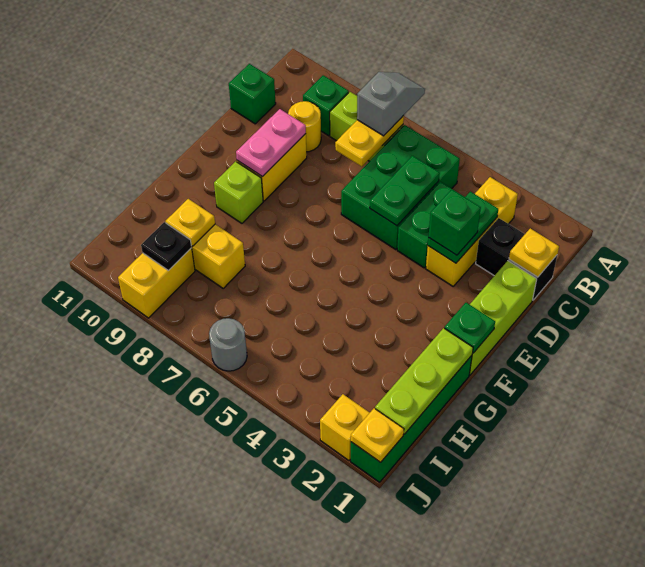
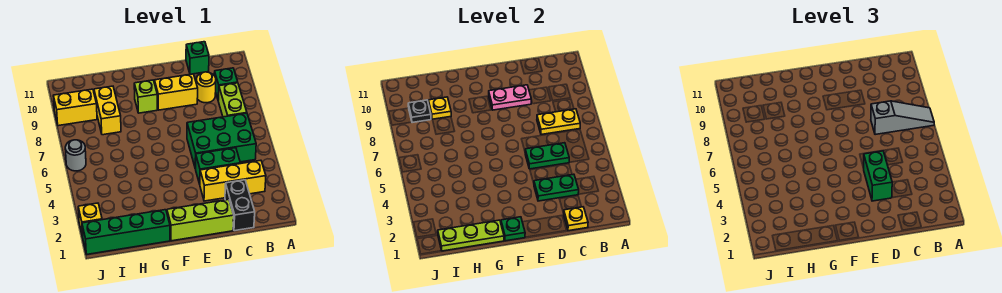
grey 1x2 slope [357,72,425,136] -> grey 1x3 slope [871,101,934,135]
green 1x1 brick [428,190,481,255] -> green 1x2 brick [864,151,892,201]
yellow 1x1 plate [351,408,404,462] -> none

